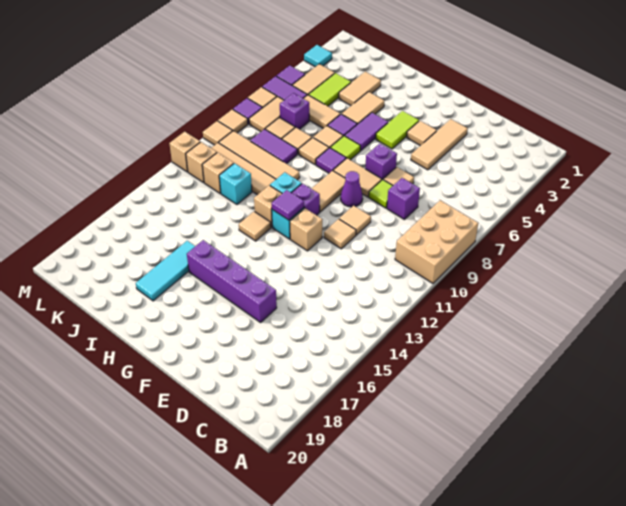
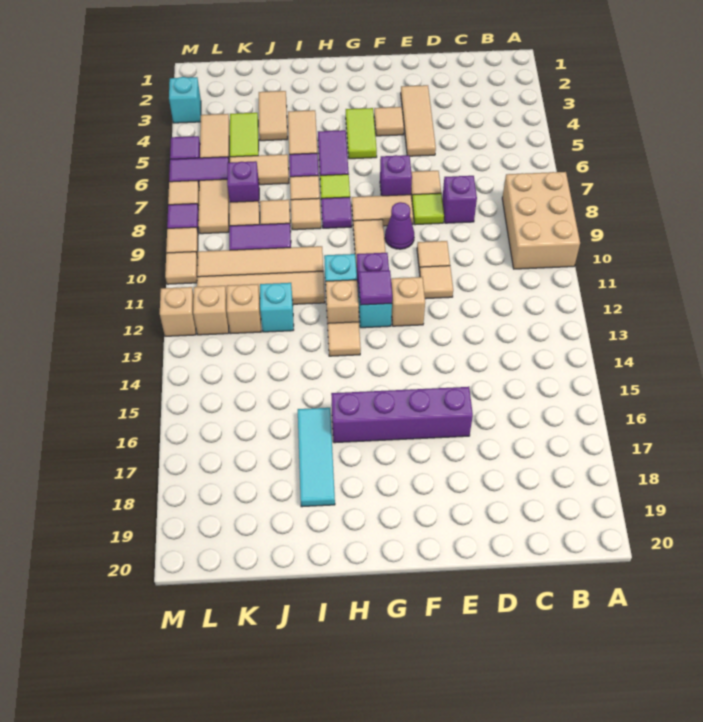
cyan 1x1 tile [304,45,332,67] -> cyan 1x1 brick [169,77,201,123]

